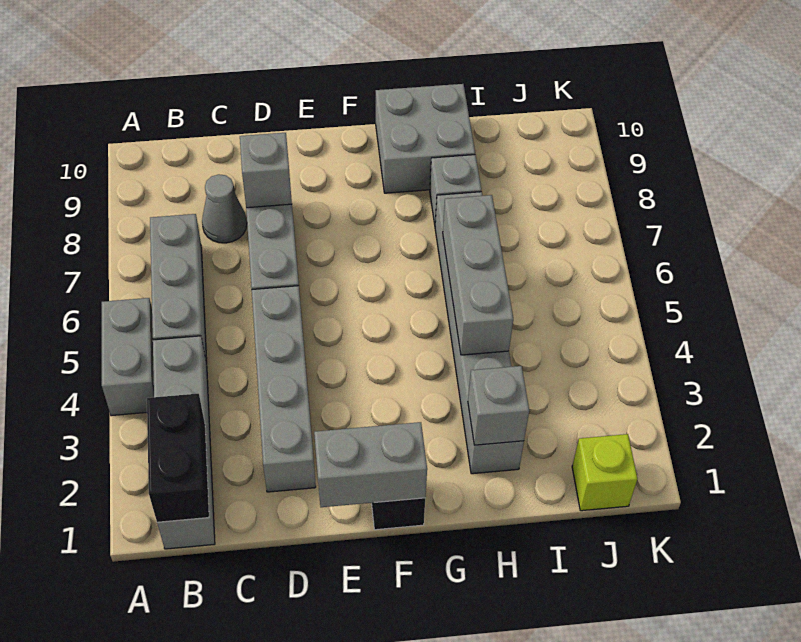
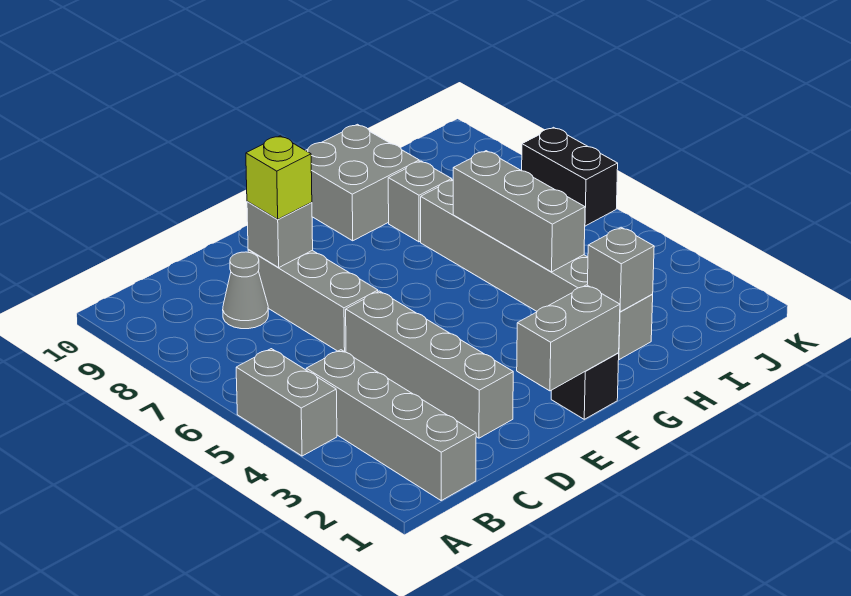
black 1x2 brick [147,394,209,522] -> black 1x2 brick moved to [522,127,618,226]
grey 1x3 brick [150,214,207,364] -> none
lime 1x1 brick [572,434,638,511] -> lime 1x1 brick moved to [246,136,312,219]

